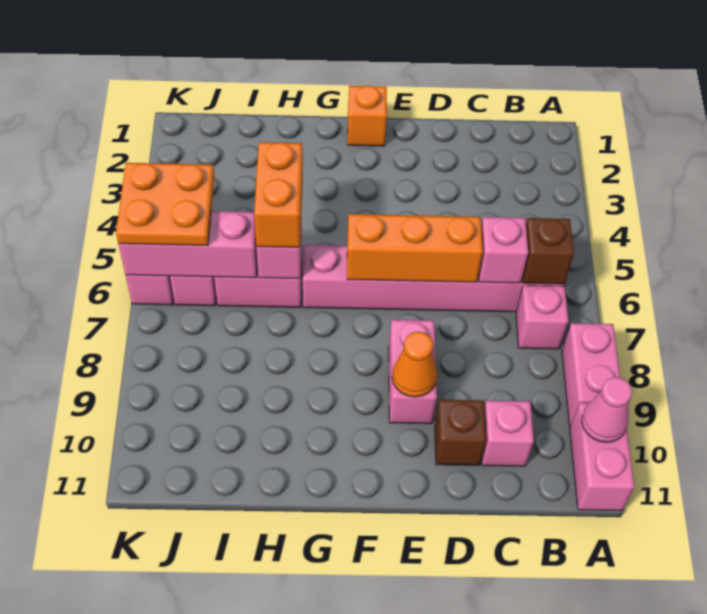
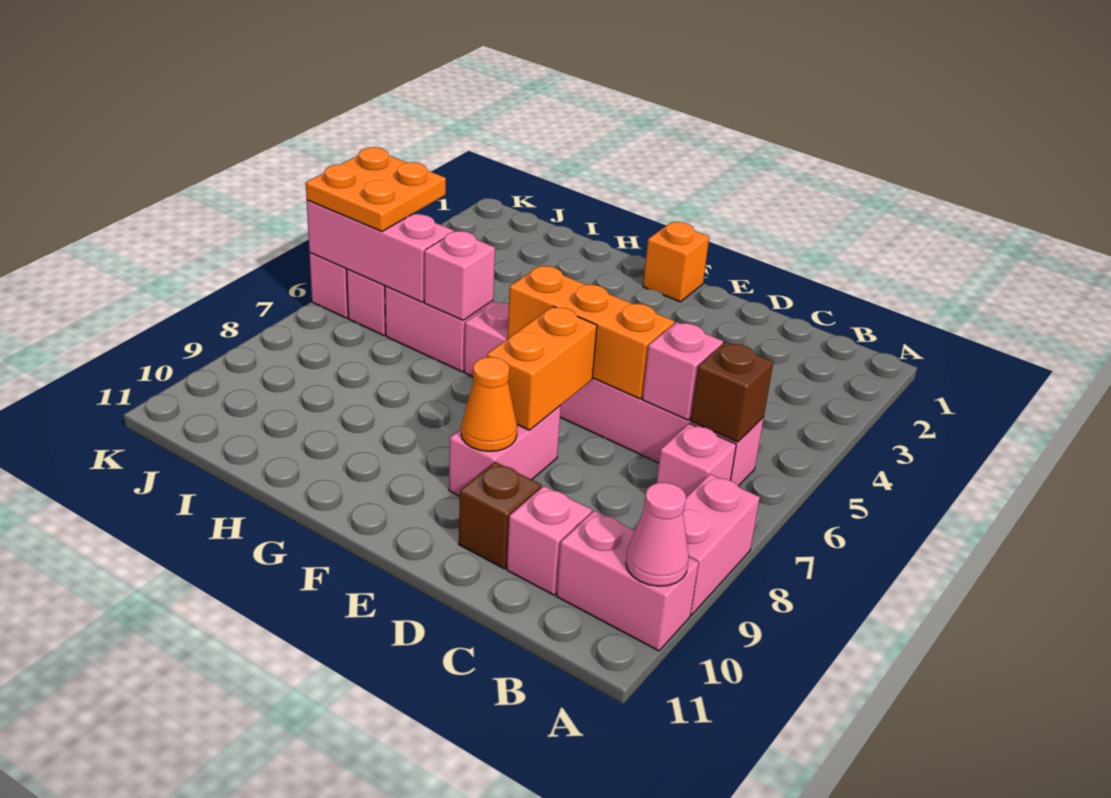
pink 1x2 brick [570,402,635,511] -> pink 1x2 brick turned to [557,511,699,651]
orange 1x2 brick [254,142,303,247] -> orange 1x2 brick moved to [487,306,597,430]

